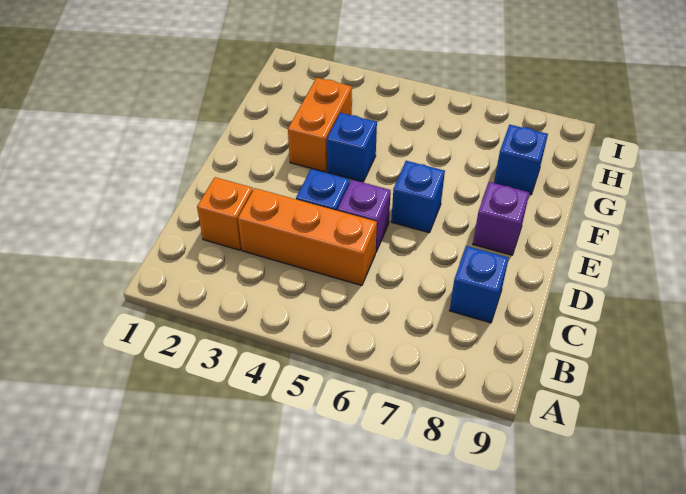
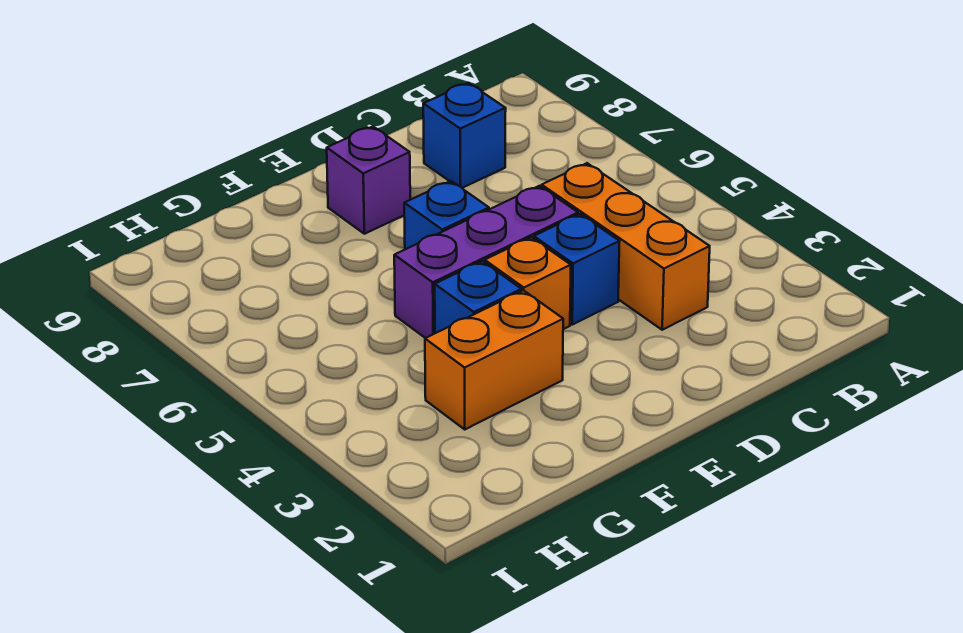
orange 1x1 brick [197,177,253,250] -> orange 1x1 brick moved to [485,237,571,329]
purple 1x1 brick [337,180,391,252] -> purple 1x3 brick [394,186,578,338]
blue 1x1 brick [494,125,548,194] -> none

